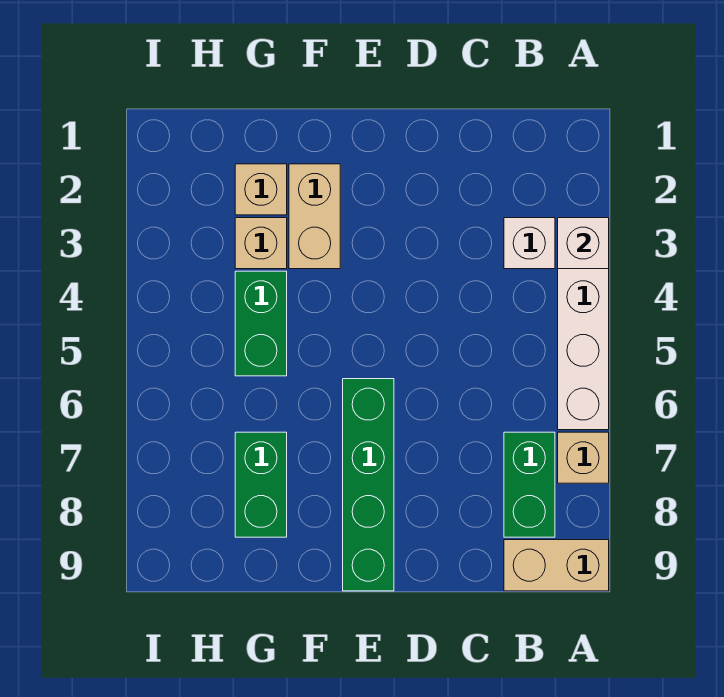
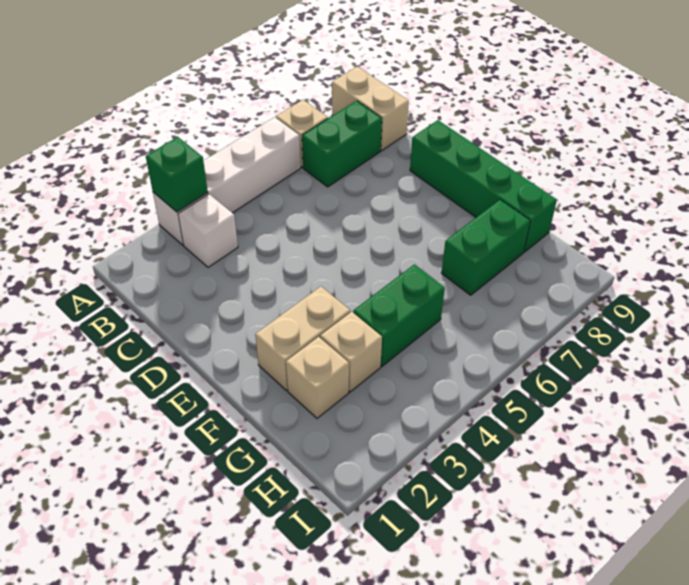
white 1x1 brick [558,218,609,269] -> green 1x1 brick [146,137,208,212]
green 1x4 brick [343,379,394,591] -> green 1x4 brick turned to [410,120,557,252]

